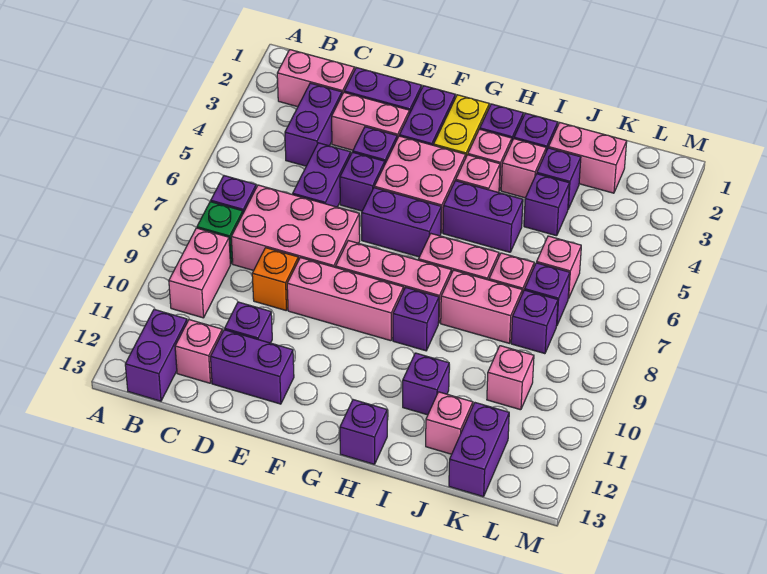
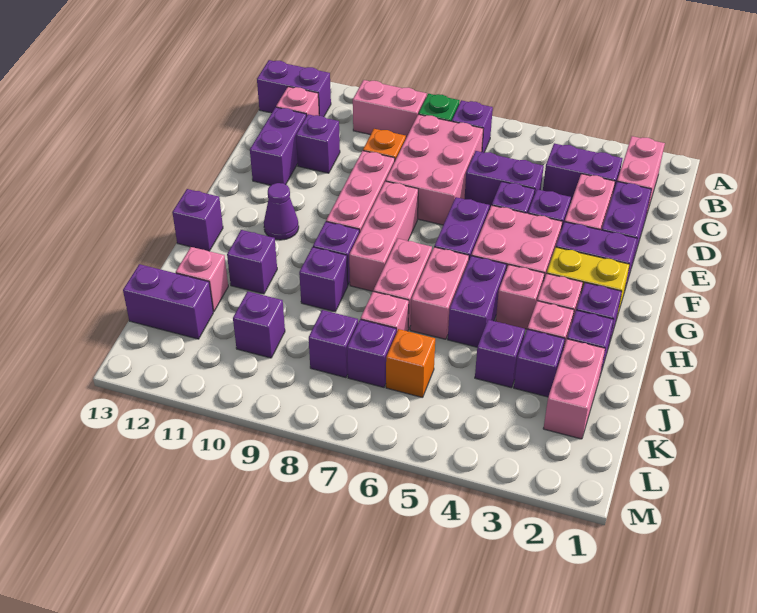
none -> purple 1x1 cone [264,183,299,240]
pink 1x2 brick [441,270,522,343] -> pink 1x2 brick moved to [410,247,469,339]
none -> purple 1x1 brick [299,247,348,312]
pink 1x1 brick [537,236,581,299] -> orange 1x1 brick [386,329,435,398]
pink 1x1 brick [487,346,534,410] -> purple 1x1 brick [233,291,285,358]

